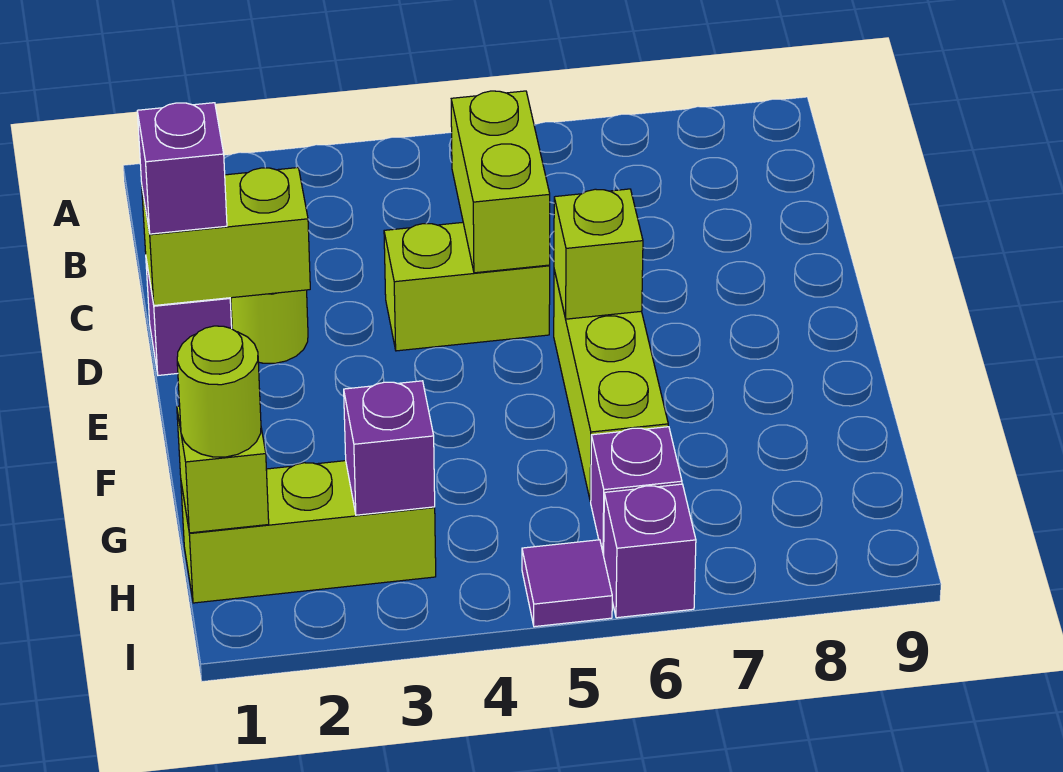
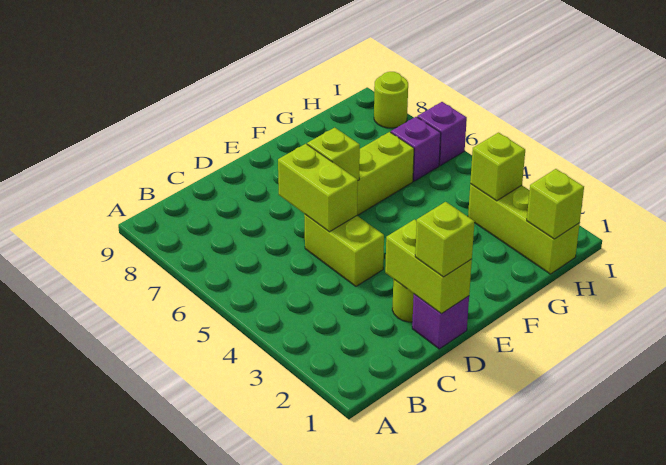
lime 1x2 brick [451,91,550,273] -> lime 1x2 brick turned to [278,144,358,232]
purple 1x1 brick [137,103,227,234] -> lime 1x1 brick [415,202,475,277]
lime 1x1 round brick [177,326,261,457] -> lime 1x1 round brick moved to [374,72,408,128]
purple 1x1 brick [344,381,435,515] -> lime 1x1 brick [470,133,525,201]
purple 1x1 tile [522,540,612,627] -> none

